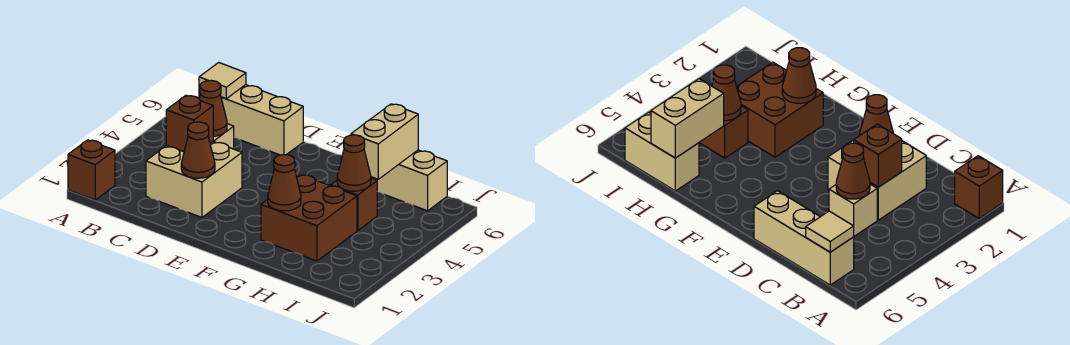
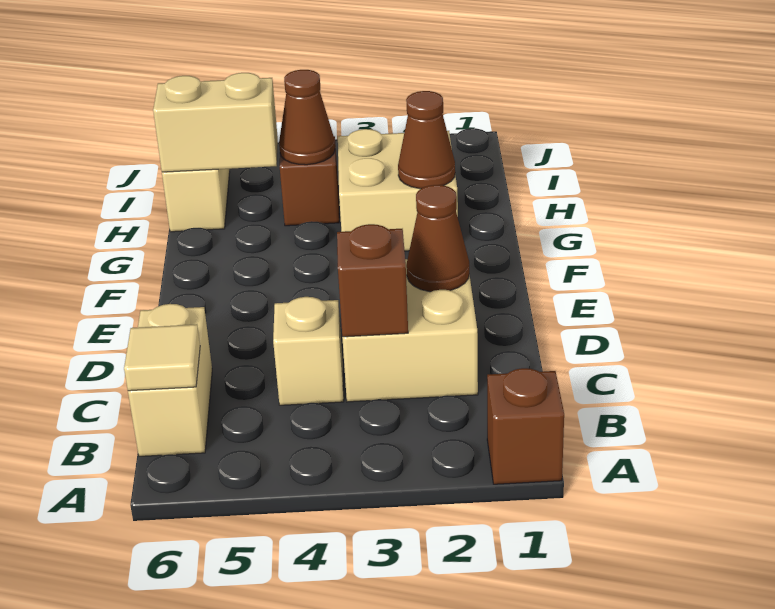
tan 1x3 brick [199,85,303,155] -> tan 1x2 brick [128,304,212,456]
brown 1x1 cone [199,80,227,137] -> none
brown 2x2 brick [261,175,357,261] -> tan 2x2 brick [338,129,458,251]

